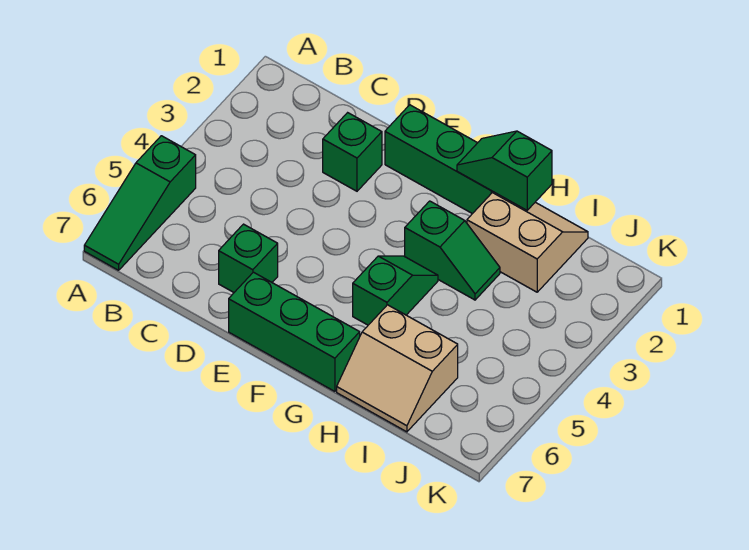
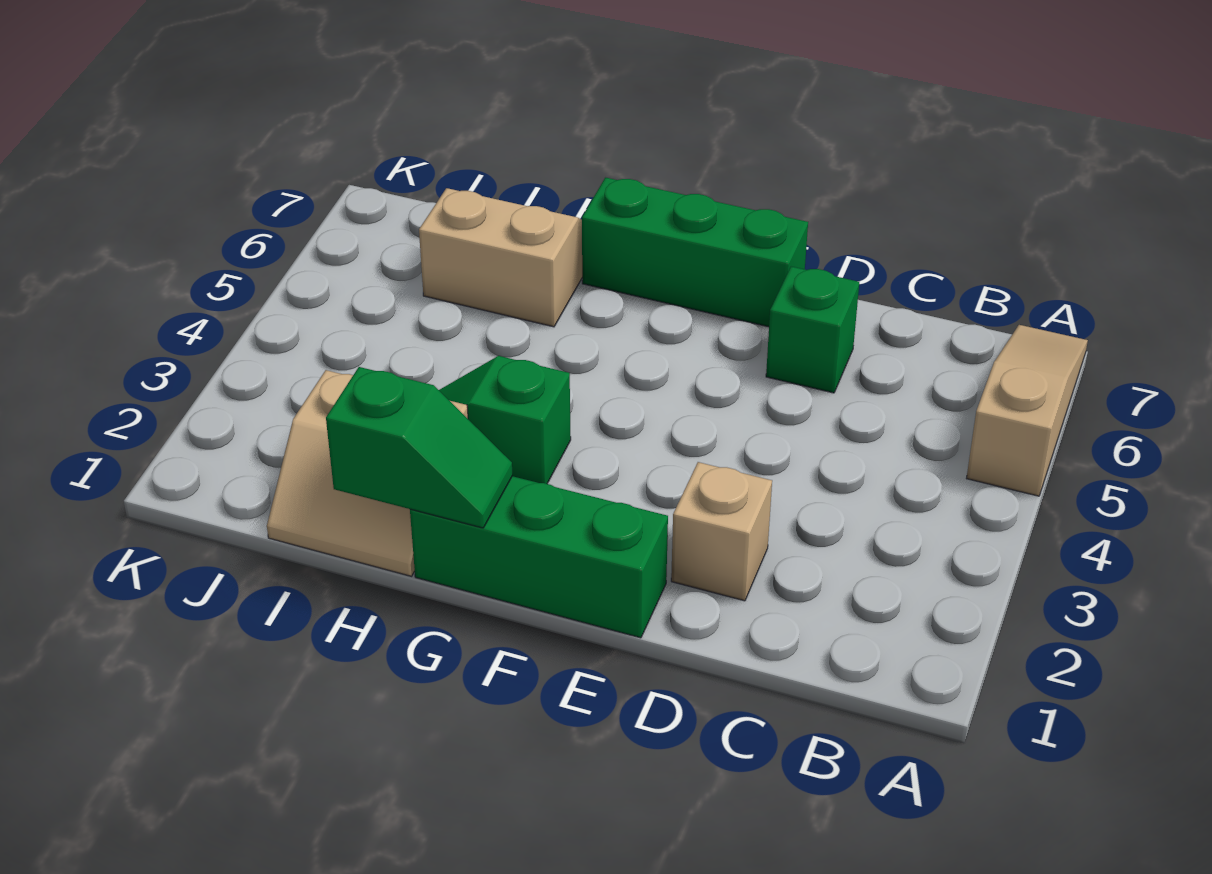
green 1x3 slope [84,136,196,270] -> tan 1x3 slope [966,325,1088,496]
green 1x1 brick [323,113,382,191] -> tan 1x1 brick [671,462,772,601]
green 1x2 slope [353,256,438,325] -> none

